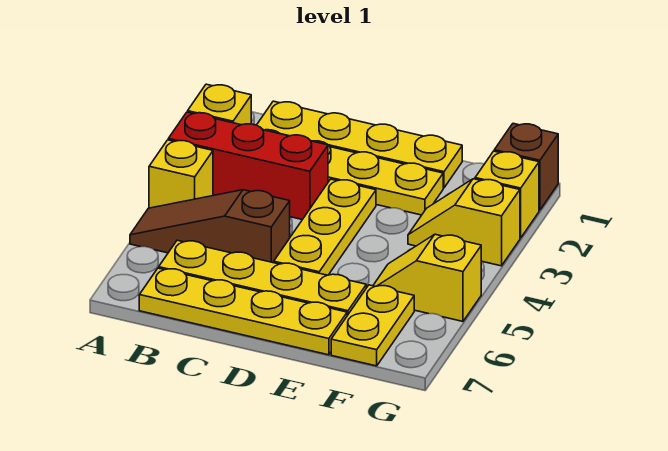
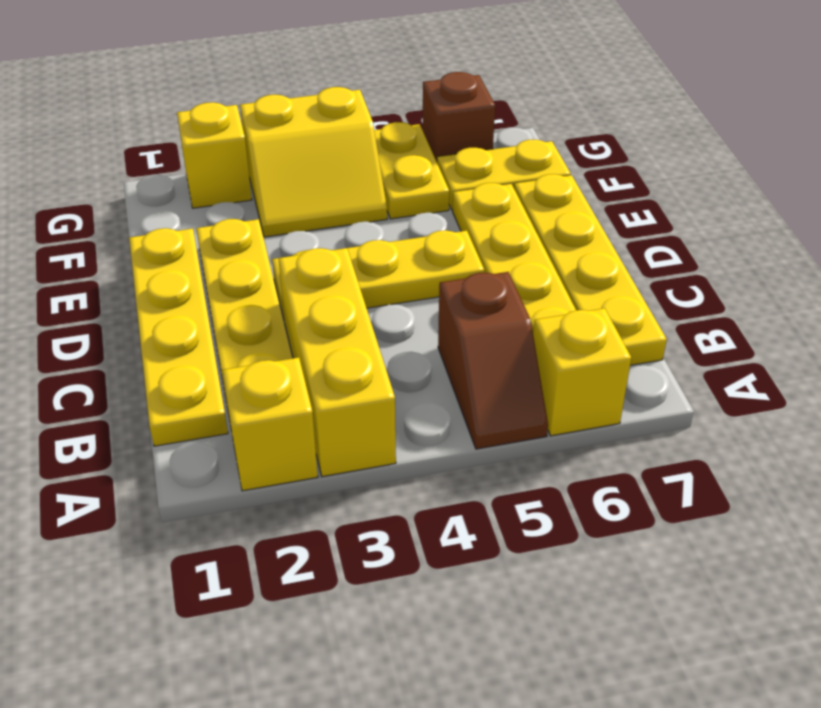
red 1x3 brick [168,112,328,220] -> yellow 1x3 brick [278,248,396,477]
yellow 1x1 brick [149,140,213,208] -> yellow 1x1 brick moved to [533,308,631,436]
brown 1x3 slope [130,190,290,263] -> brown 1x2 slope [438,272,548,449]
yellow 1x2 slope [408,179,520,266] -> yellow 2x2 slope [240,87,387,237]
yellow 1x2 slope [373,234,481,321] -> yellow 1x2 plate [374,122,449,219]
brown 1x1 brick [494,124,558,210] -> brown 1x1 brick moved to [423,72,495,162]

